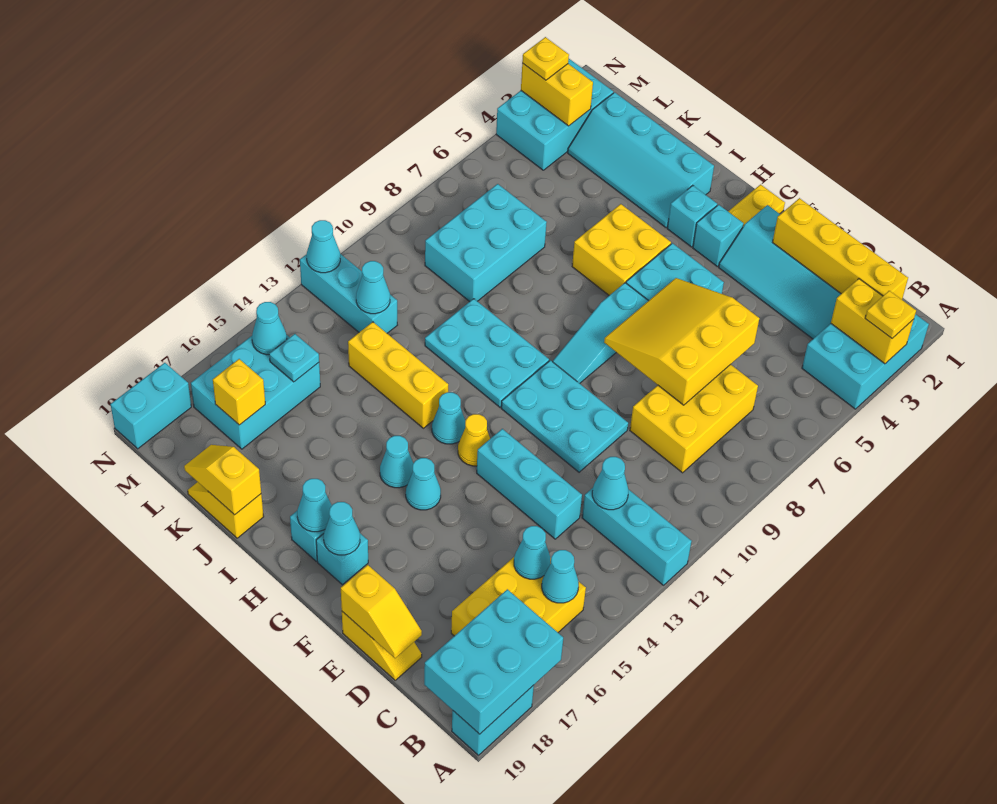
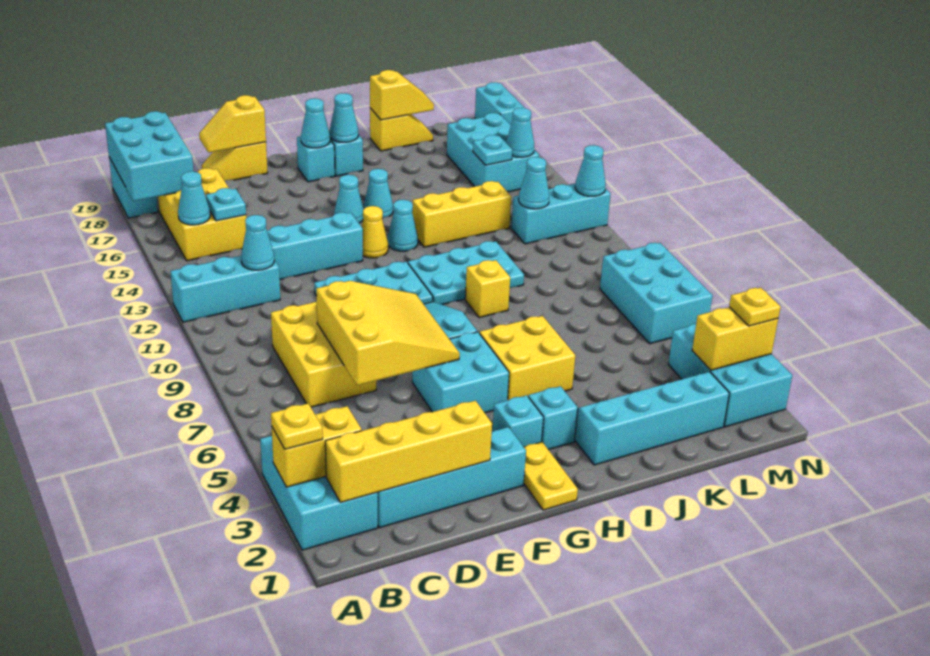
cyan 1x1 cone [514,526,551,579] -> cyan 1x1 plate [206,188,246,221]
cyan 2x3 brick [425,184,547,302] -> cyan 2x3 brick moved to [600,243,713,344]
yellow 1x1 brick [213,359,265,425] -> yellow 1x1 brick moved to [465,260,510,318]

